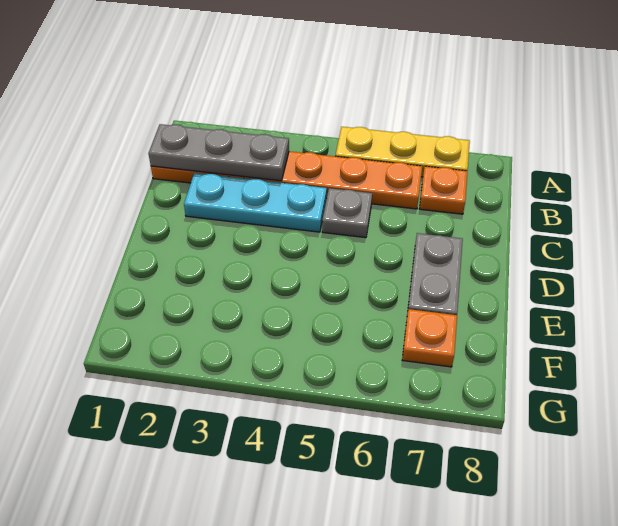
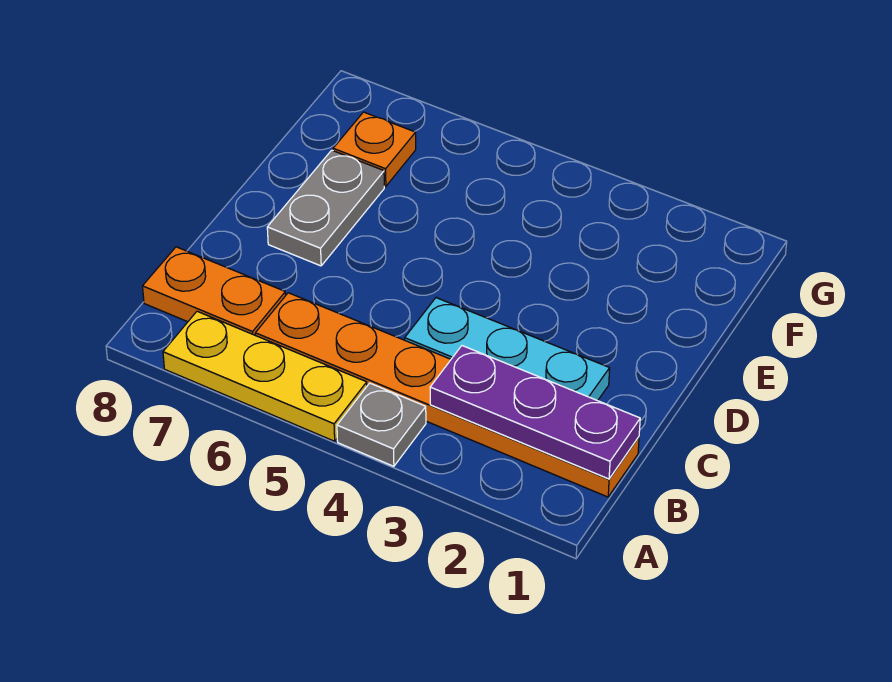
grey 1x3 plate [148,124,289,181] -> purple 1x3 plate [430,346,640,479]
orange 1x1 plate [419,166,468,214] -> orange 1x2 plate [143,247,286,335]
grey 1x1 plate [322,188,372,238] -> grey 1x1 plate moved to [337,383,426,466]

